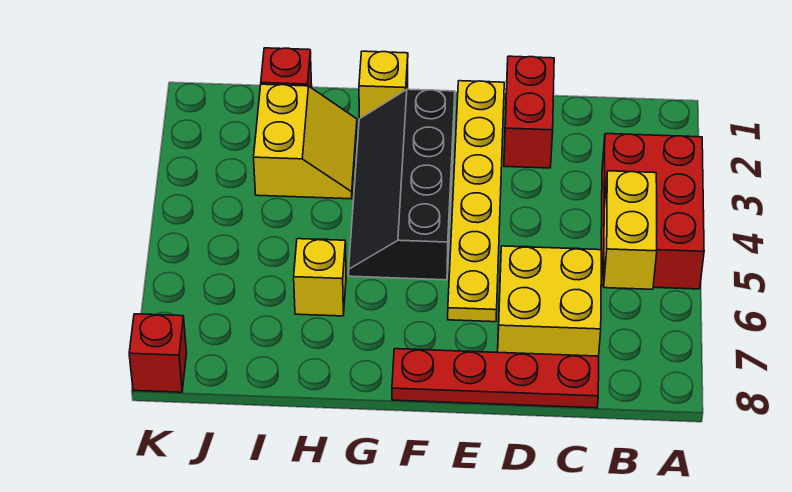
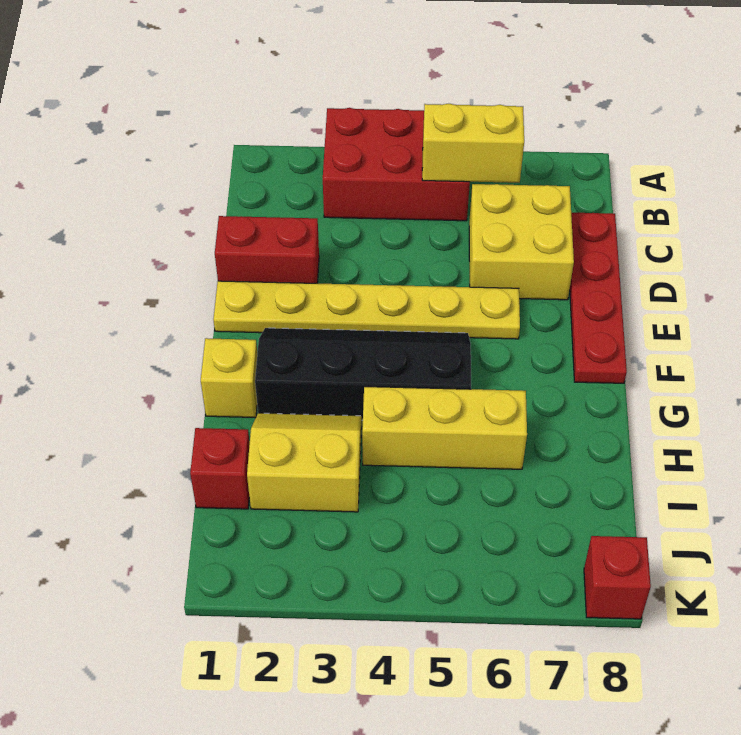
black 2x4 slope [349,89,455,280] -> black 2x4 slope turned to [255,328,471,420]
yellow 1x1 brick [294,239,346,316] -> yellow 1x3 brick [362,387,527,469]

